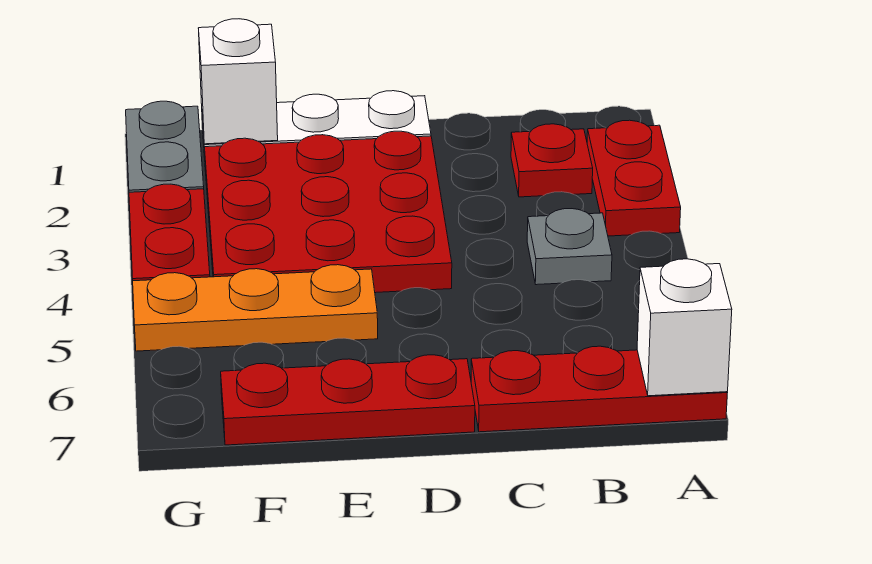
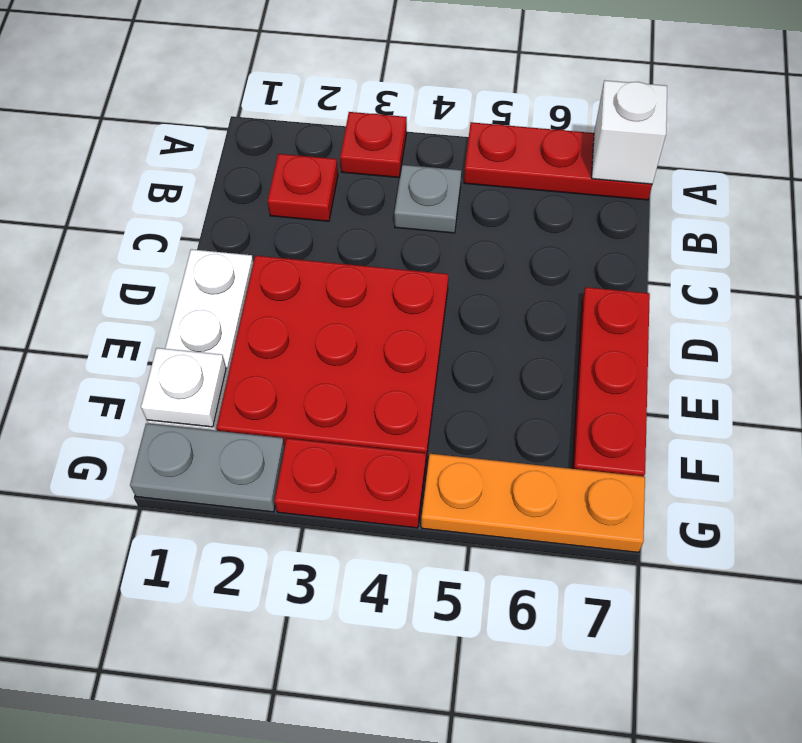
red 1x2 plate [587,120,681,236] -> red 1x1 plate [340,112,407,178]
red 1x3 plate [471,346,727,432] -> red 1x3 plate turned to [464,122,652,200]
orange 1x3 plate [133,265,378,351] -> orange 1x3 plate turned to [421,454,645,552]
white 1x1 brick [198,19,278,144] -> white 1x1 plate [141,348,226,427]

